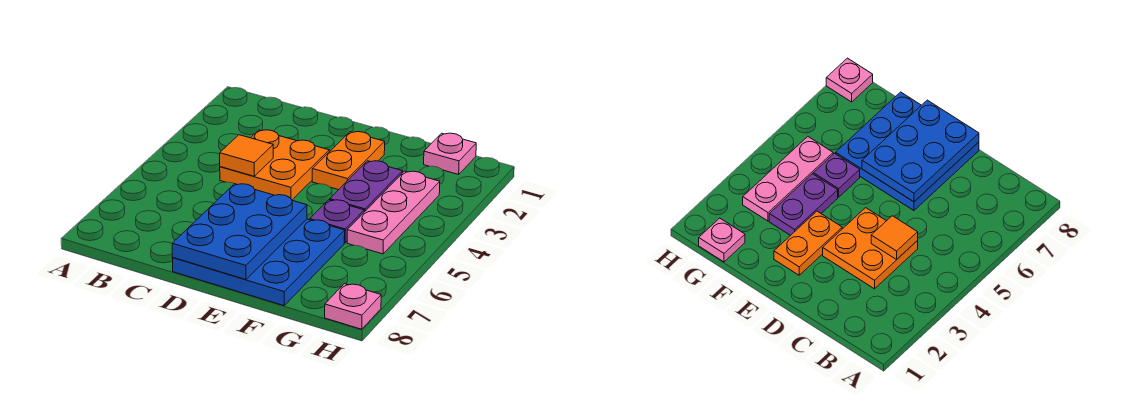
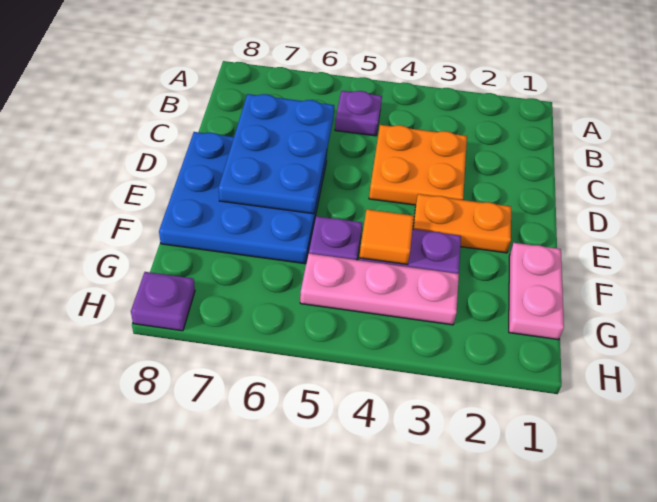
none -> purple 1x1 plate [335,91,382,136]
orange 1x1 tile [220,135,273,176] -> orange 1x1 tile moved to [359,209,414,265]
blue 2x3 plate [172,184,307,279] -> blue 2x3 plate turned to [219,94,334,214]
pink 1x1 plate [424,133,476,174] -> pink 1x2 plate [509,243,564,340]
pink 1x1 plate [325,284,381,329] -> purple 1x1 plate [131,272,195,331]

